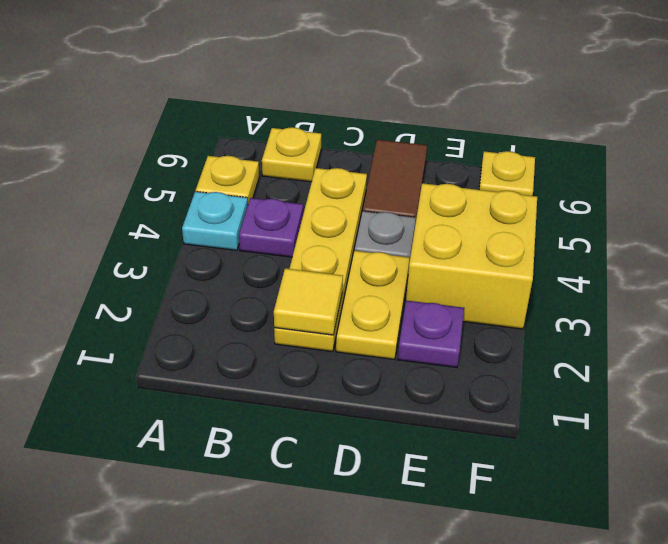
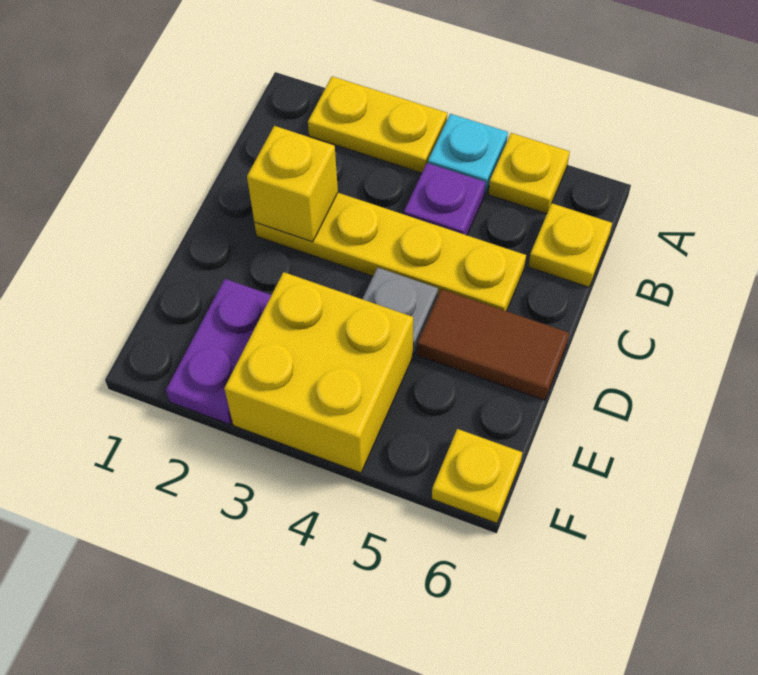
yellow 1x1 tile [274,268,343,335] -> yellow 1x1 brick [247,126,338,242]
yellow 1x2 plate [336,251,410,360] -> yellow 1x2 plate moved to [308,76,447,173]
purple 1x1 plate [398,300,464,368] -> purple 1x2 plate [166,279,271,424]

